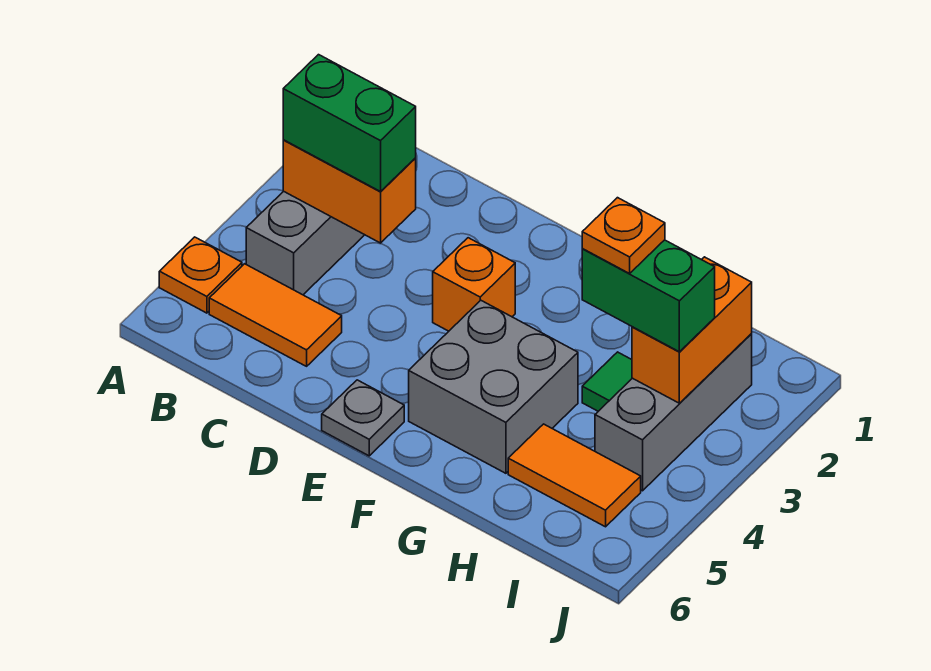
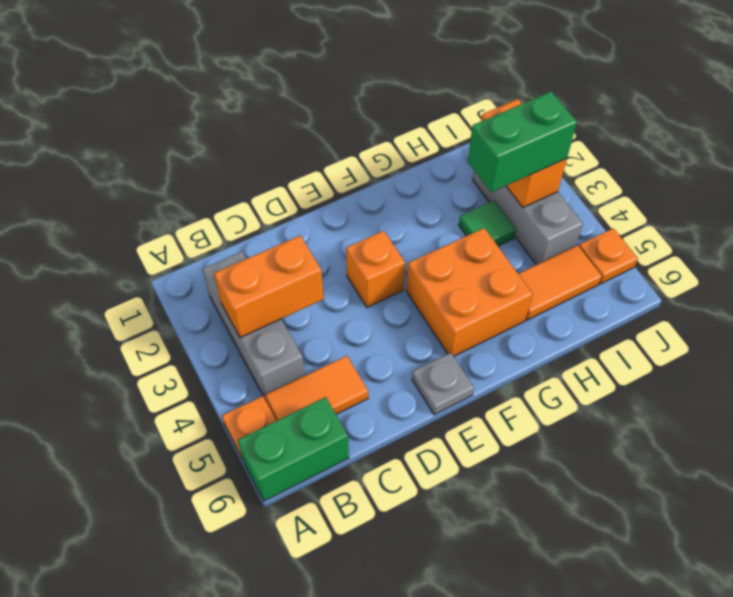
green 1x2 brick [283,55,416,192] -> green 1x2 brick moved to [238,397,349,501]
grey 2x2 brick [409,300,578,473] -> orange 2x2 brick [406,228,533,356]
orange 1x1 plate [582,198,665,274] -> orange 1x1 plate moved to [579,228,638,284]

